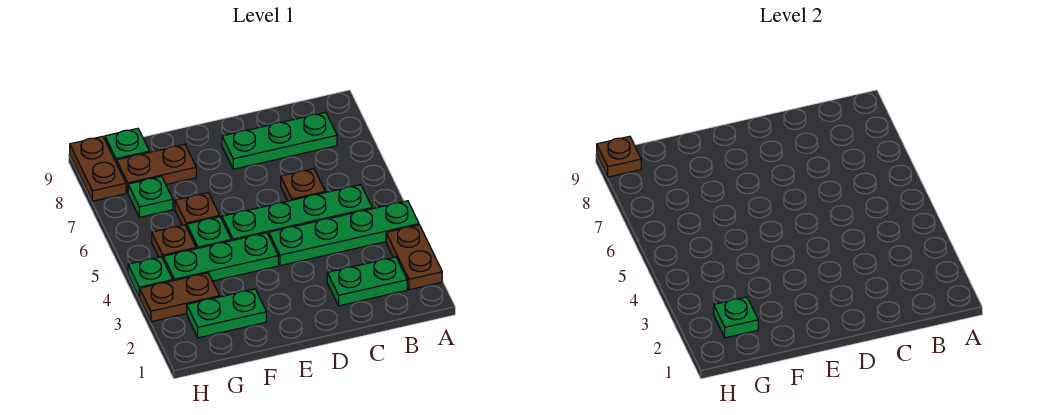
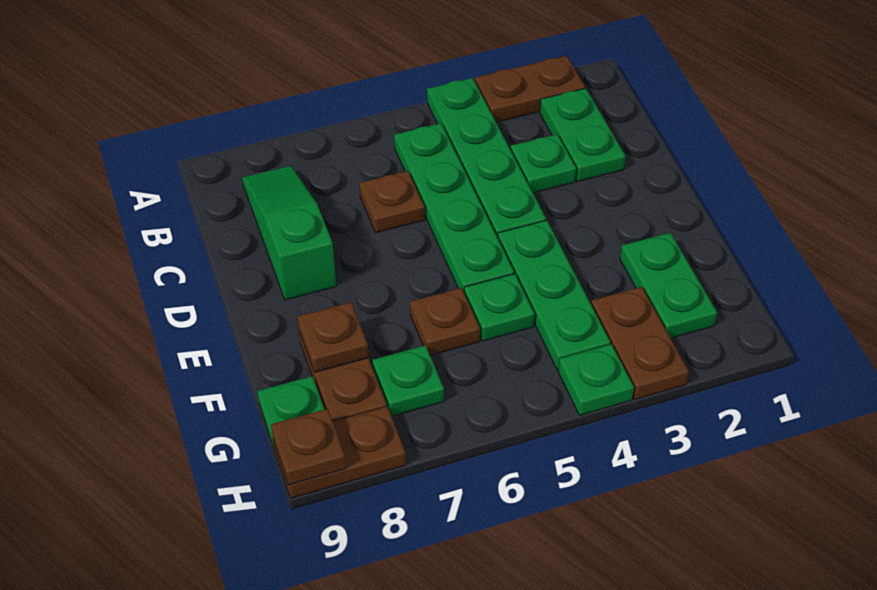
green 1x3 plate [222,112,337,169] -> green 1x3 slope [242,166,336,300]
green 1x1 plate [714,297,758,338] -> green 1x1 plate moved to [511,134,576,193]
brown 1x1 plate [152,225,196,258] -> brown 1x1 plate moved to [298,302,369,372]

